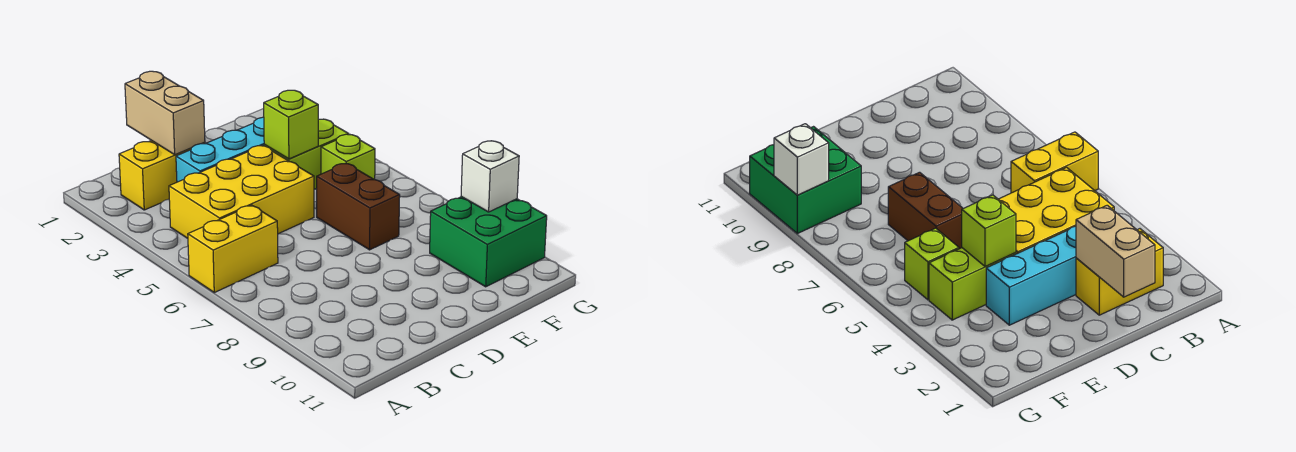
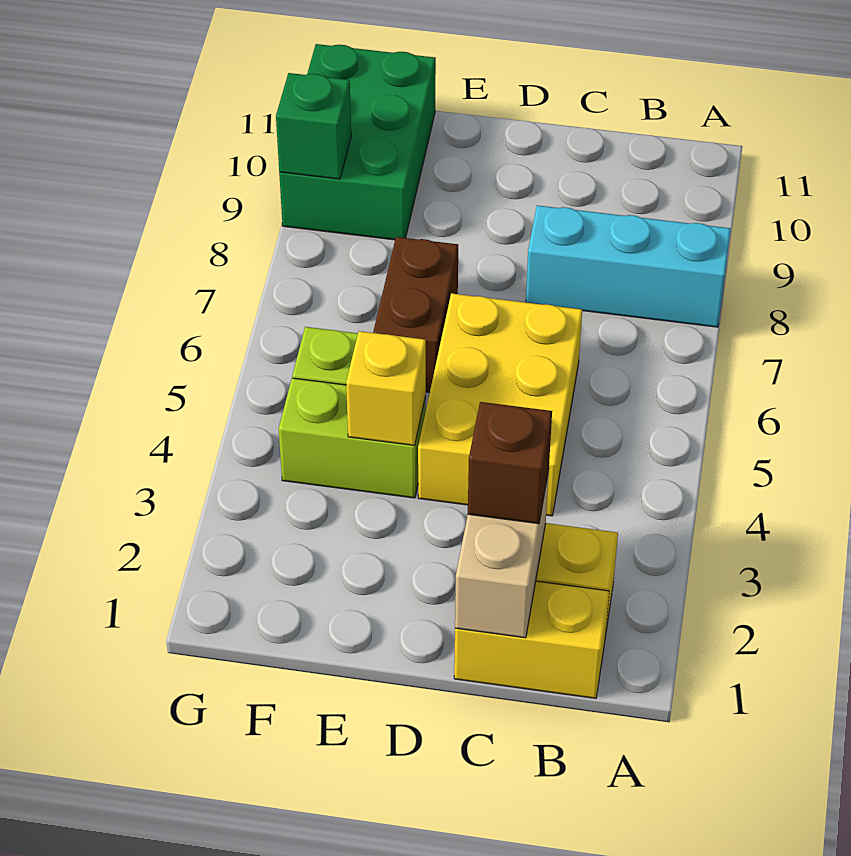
yellow 1x2 brick [188,205,278,293] -> yellow 1x2 brick moved to [454,581,609,698]
yellow 2x3 brick [169,145,314,238] -> yellow 2x3 brick turned to [418,293,582,516]
none -> brown 1x1 brick [468,402,552,524]
cyan 1x3 brick [176,117,265,182] -> cyan 1x3 brick moved to [526,205,731,327]
lime 1x1 brick [264,90,318,159] -> yellow 1x1 brick [346,331,426,445]
green 2x2 brick [430,197,547,287] -> green 2x3 brick [279,44,436,240]
white 1x1 brick [461,141,519,212] -> green 1x1 brick [276,73,351,179]

